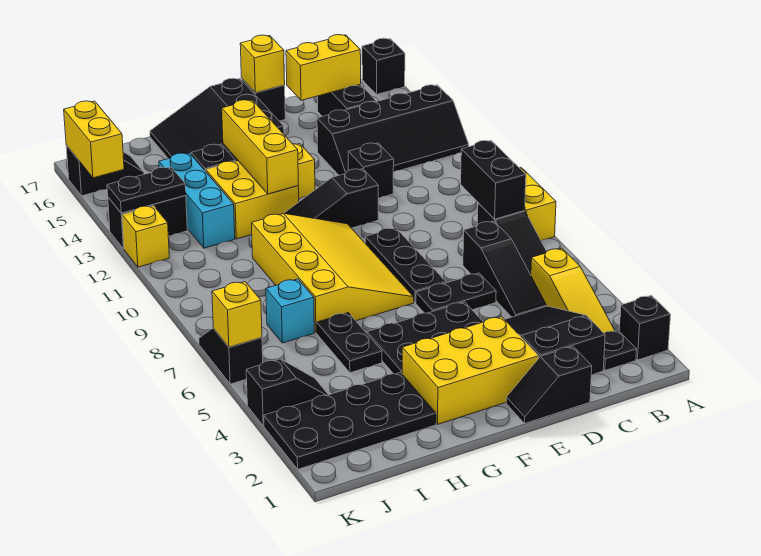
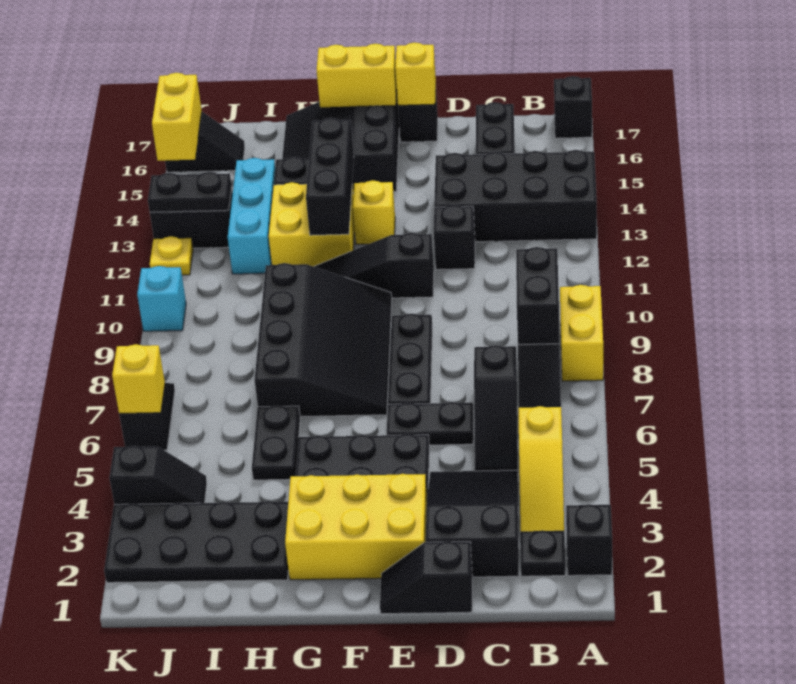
black 2x4 slope [317,85,469,175] -> black 2x4 brick [434,150,597,242]
yellow 1x2 brick [286,35,361,100] -> yellow 1x2 brick moved to [317,44,397,107]
yellow 3x4 slope [252,213,414,333] -> black 3x4 slope [255,263,392,417]
yellow 1x3 brick [222,100,298,194] -> black 1x3 brick [306,118,354,235]
cyan 1x1 brick [266,279,314,343] -> cyan 1x1 brick moved to [137,266,186,331]
yellow 1x1 brick [122,206,169,267] -> yellow 1x1 plate [150,236,193,275]

